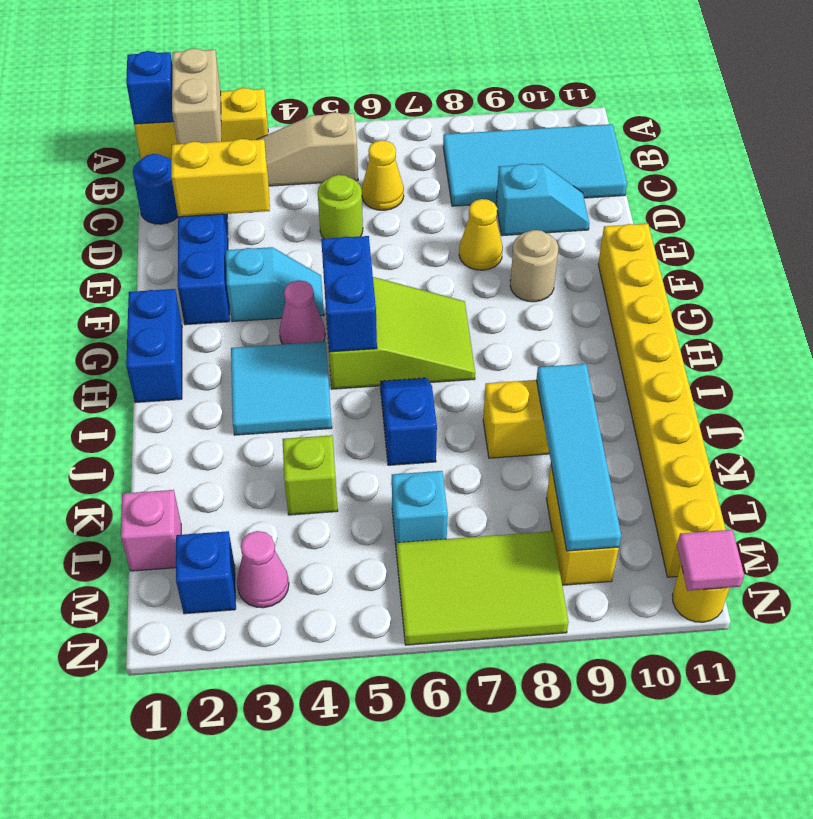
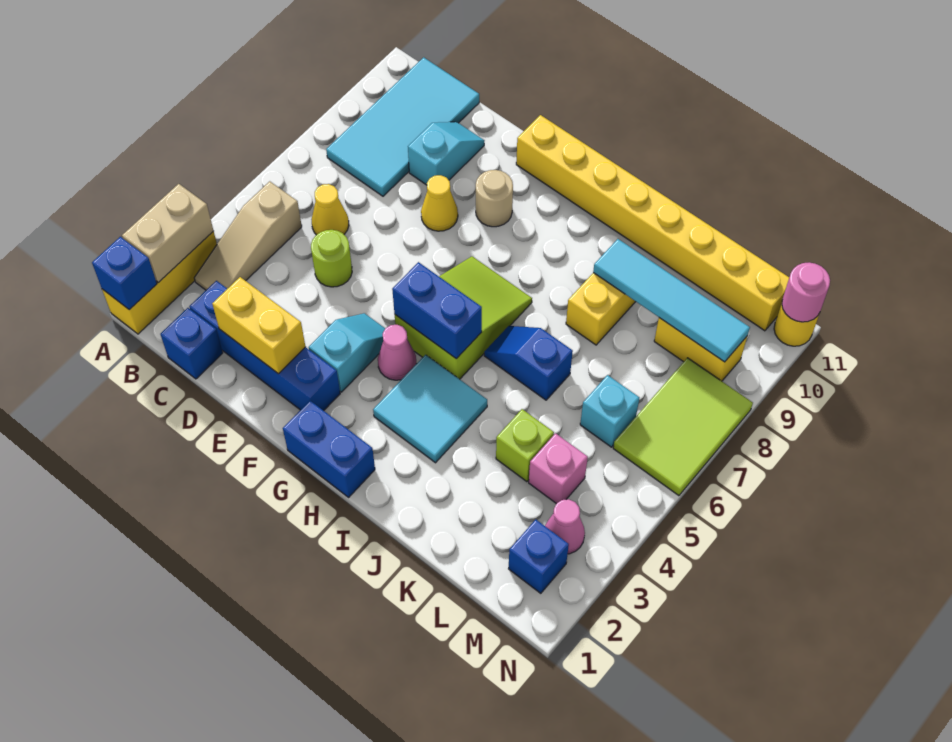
tan 1x2 brick [172,48,222,144] -> tan 1x2 brick turned to [122,184,213,282]
blue 1x1 round brick [133,154,178,224] -> blue 1x1 brick [160,308,223,379]
yellow 1x2 brick [171,139,270,217] -> yellow 1x2 brick turned to [212,277,305,374]
pink 1x1 brick [121,490,181,571] -> pink 1x1 brick moved to [529,433,588,504]
pink 1x1 tile [677,530,744,591] -> pink 1x1 round brick [782,262,830,322]

